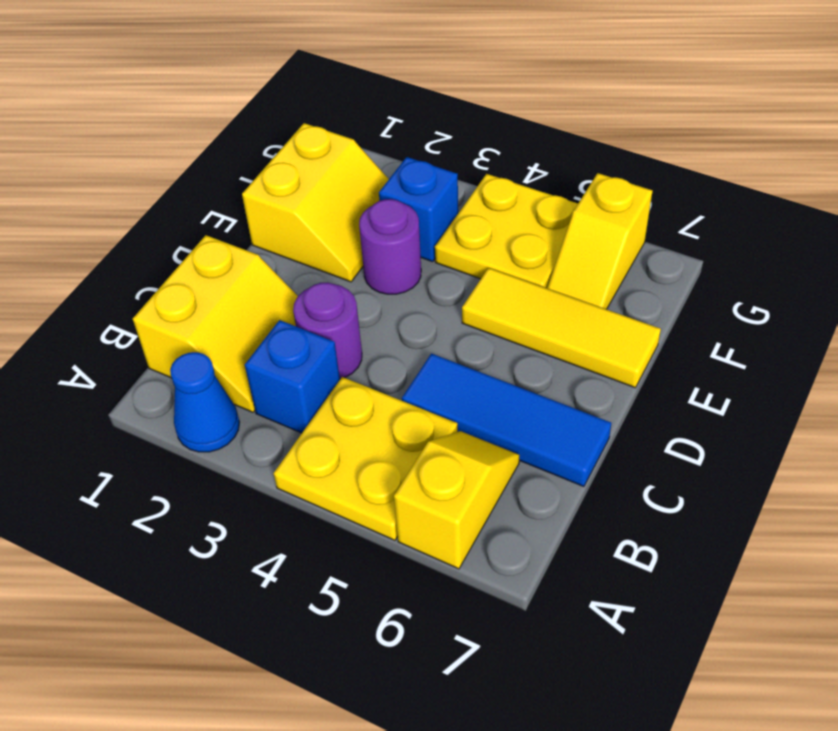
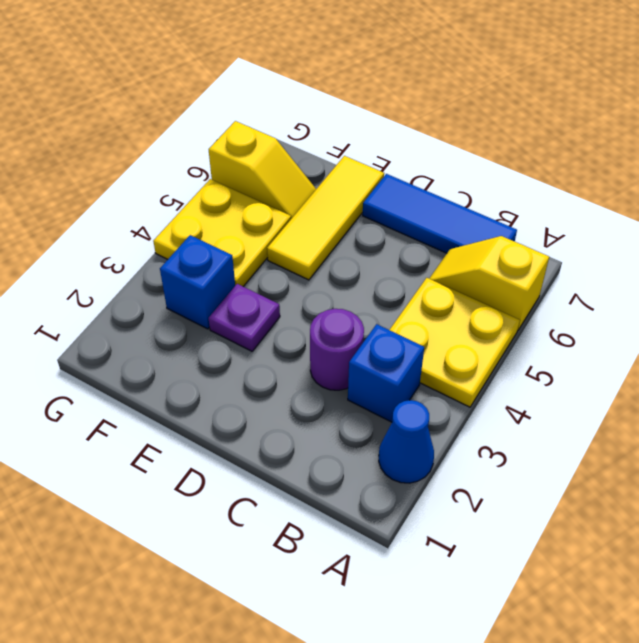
yellow 2x2 slope [133,235,298,412] -> none
blue 1x3 tile [402,354,611,487] -> blue 1x3 tile turned to [363,174,517,253]
yellow 2x2 slope [242,123,389,282] -> none
purple 1x1 round brick [359,199,421,294] -> purple 1x1 plate [209,284,280,351]

